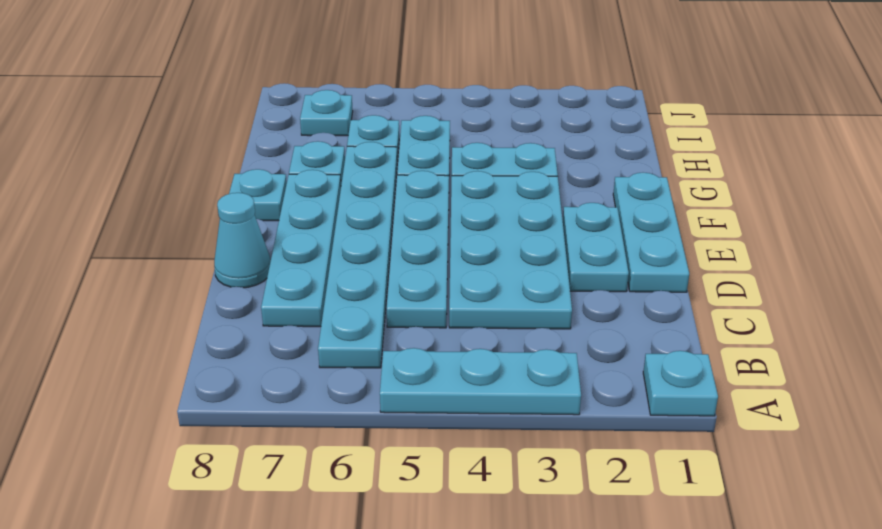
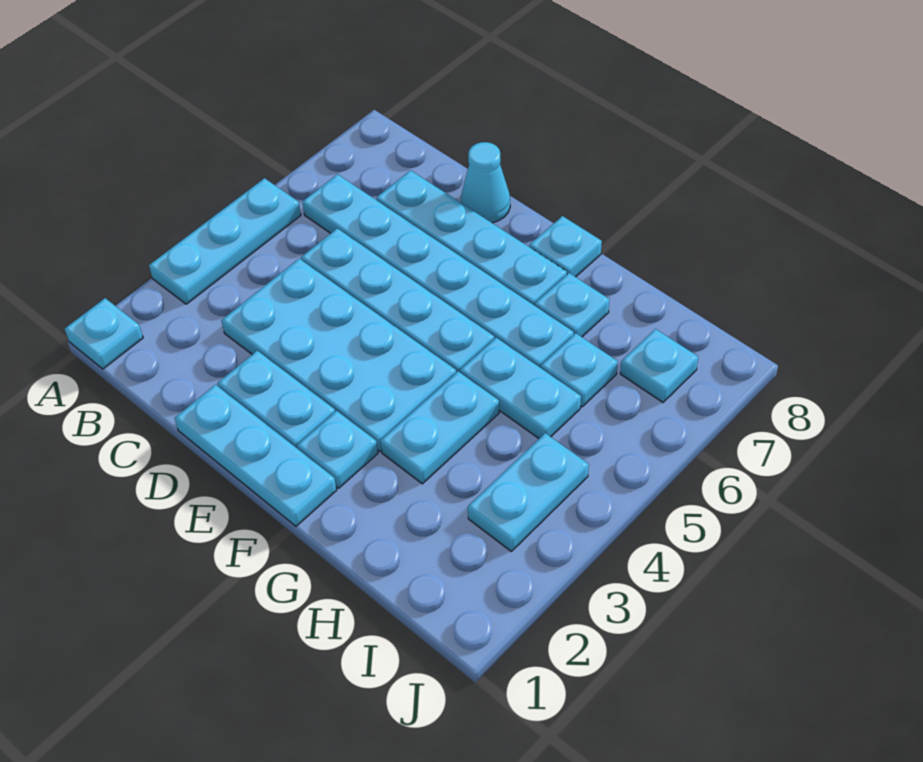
none -> cyan 1x1 plate [297,411,378,488]
none -> cyan 1x2 plate [468,433,589,551]

